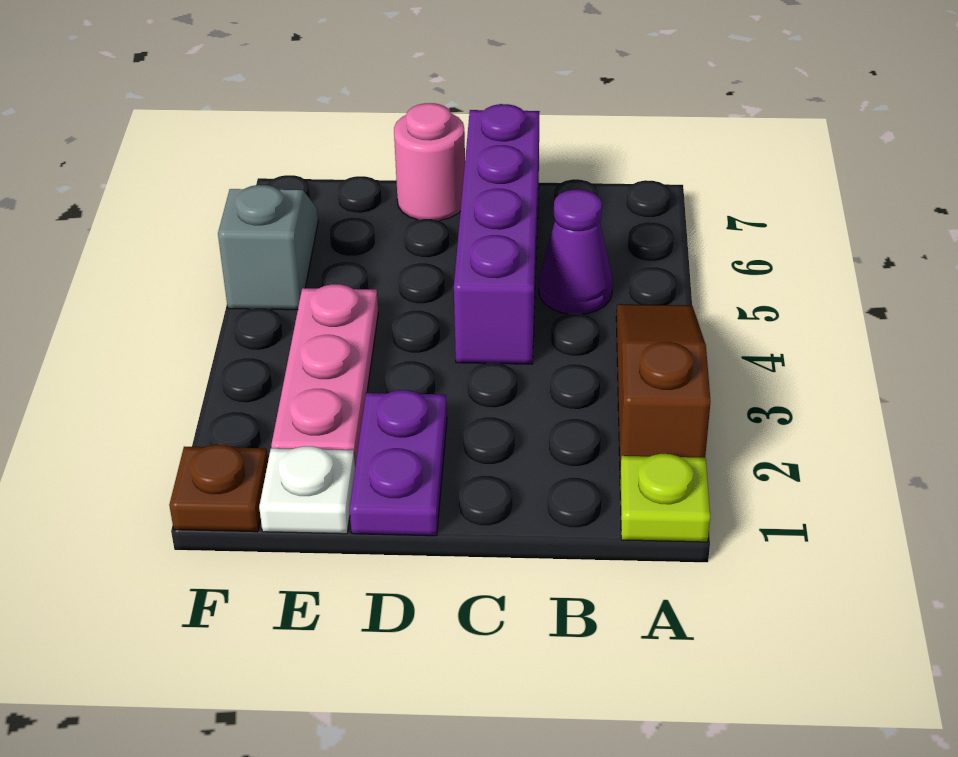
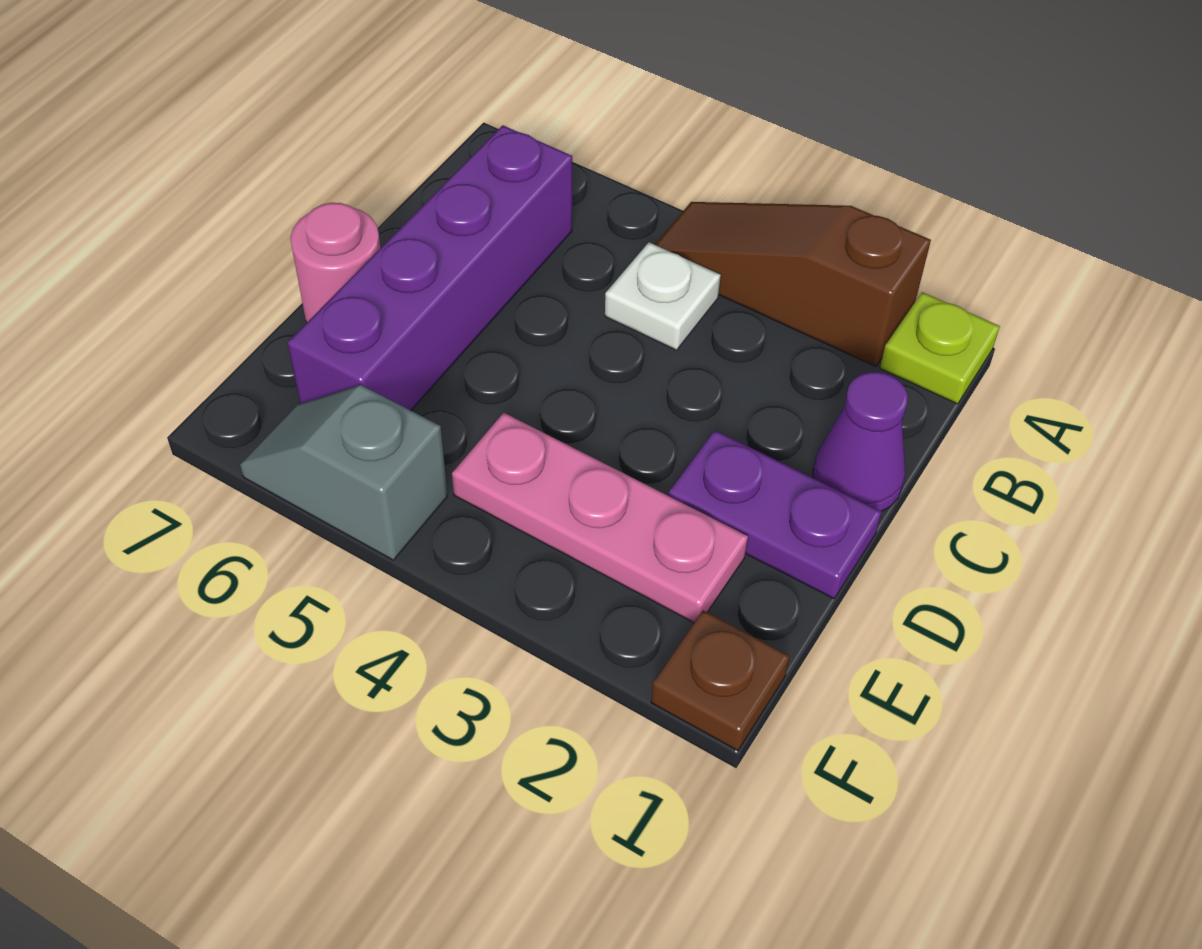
purple 1x1 cone [539,190,613,314] -> purple 1x1 cone moved to [813,372,908,511]
purple 1x4 brick [454,104,540,364] -> purple 1x4 brick turned to [287,125,572,410]
white 1x1 plate [259,446,355,534] -> white 1x1 plate moved to [605,242,721,350]

